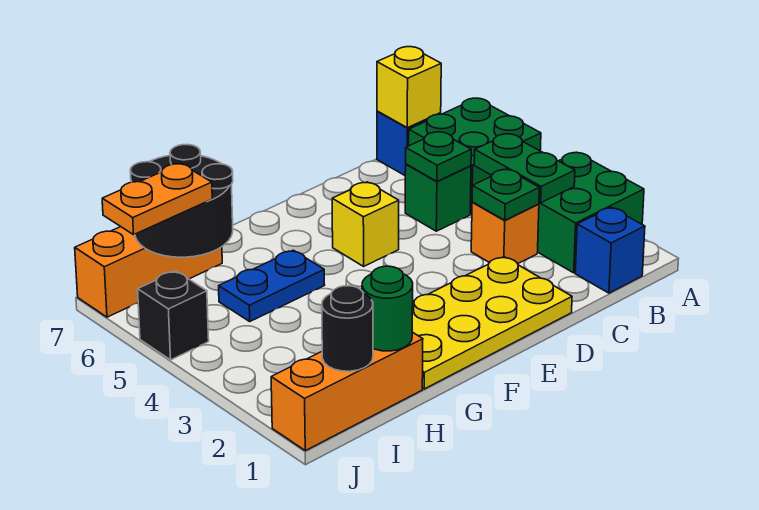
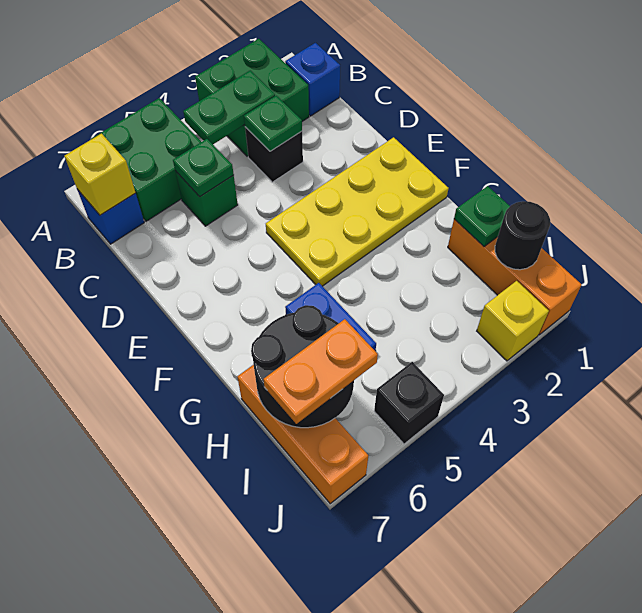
orange 1x1 brick [471,202,539,264] -> black 1x1 brick [245,127,303,182]
yellow 2x4 plate [412,257,572,389] -> yellow 2x4 plate turned to [266,137,449,286]
yellow 1x1 brick [332,182,399,266] -> yellow 1x1 brick moved to [477,281,549,361]
green 1x1 round brick [362,266,413,351] -> green 1x1 plate [454,186,510,247]
orange 1x2 plate [102,164,212,235] -> orange 1x2 plate turned to [263,319,378,424]

